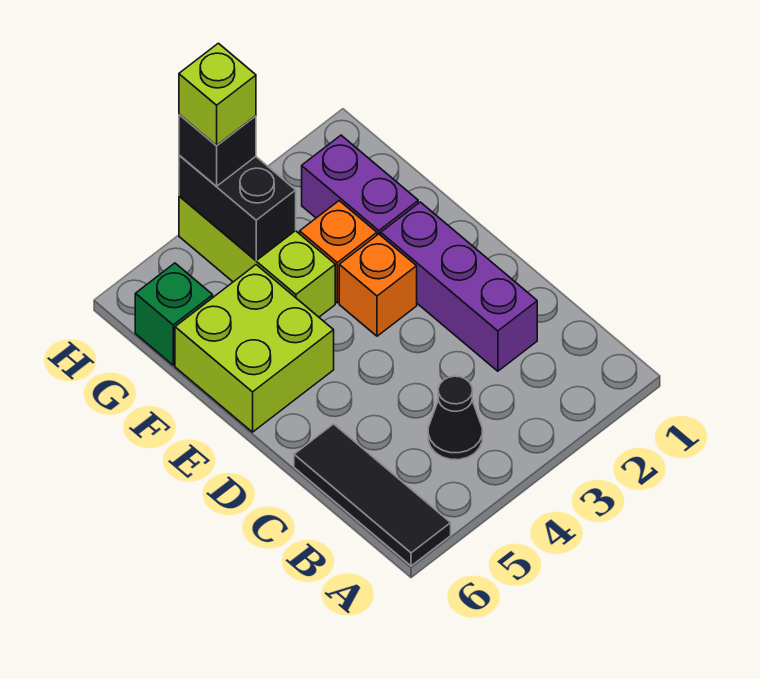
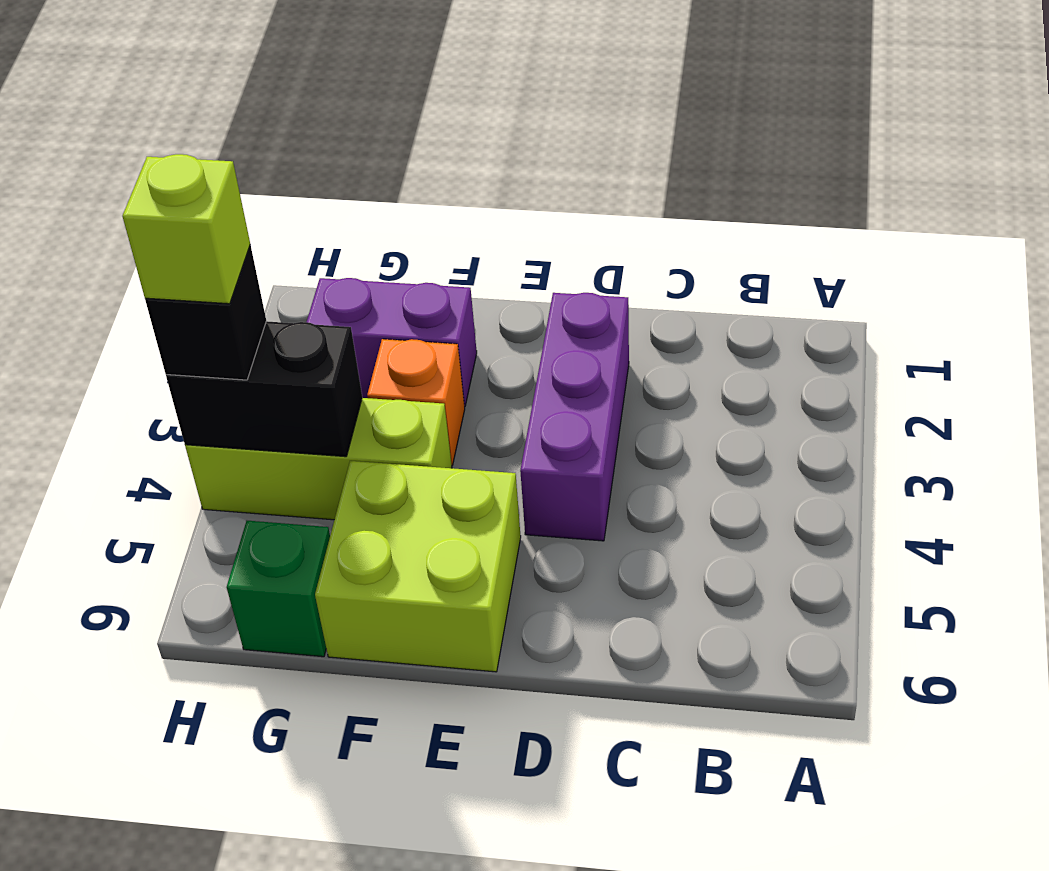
black 1x3 tile [294,424,451,566] -> none
black 1x1 cone [428,376,482,460] -> none
purple 1x3 brick [381,202,537,371] -> purple 1x3 brick turned to [520,293,629,541]
orange 1x1 brick [339,234,417,336] -> none

